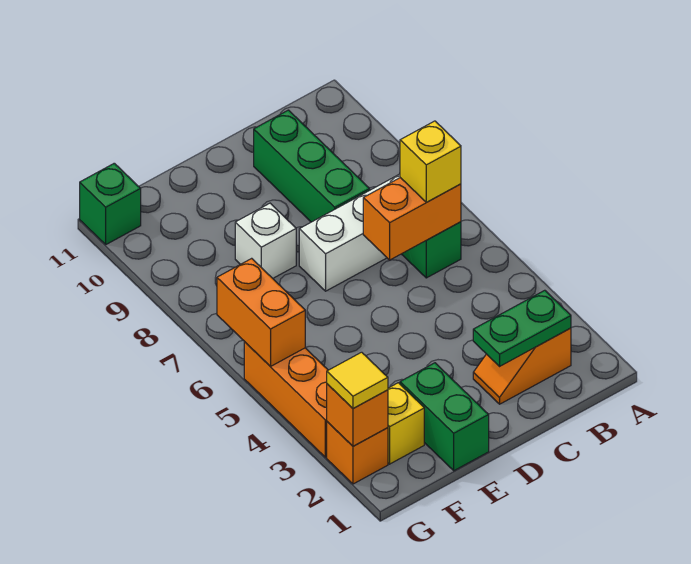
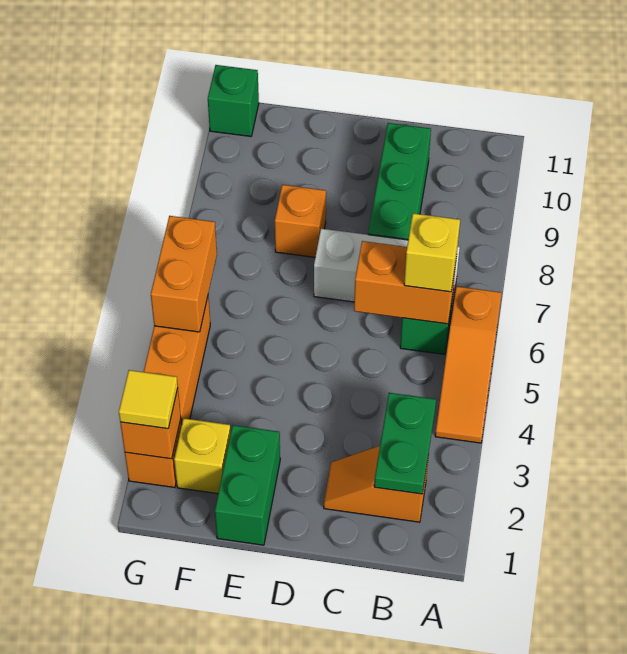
none -> orange 1x3 slope [435,286,502,443]
green 1x2 plate [473,290,571,366] -> green 1x2 plate turned to [374,393,436,494]
white 1x1 brick [235,203,296,278] -> orange 1x1 brick [275,185,326,257]

